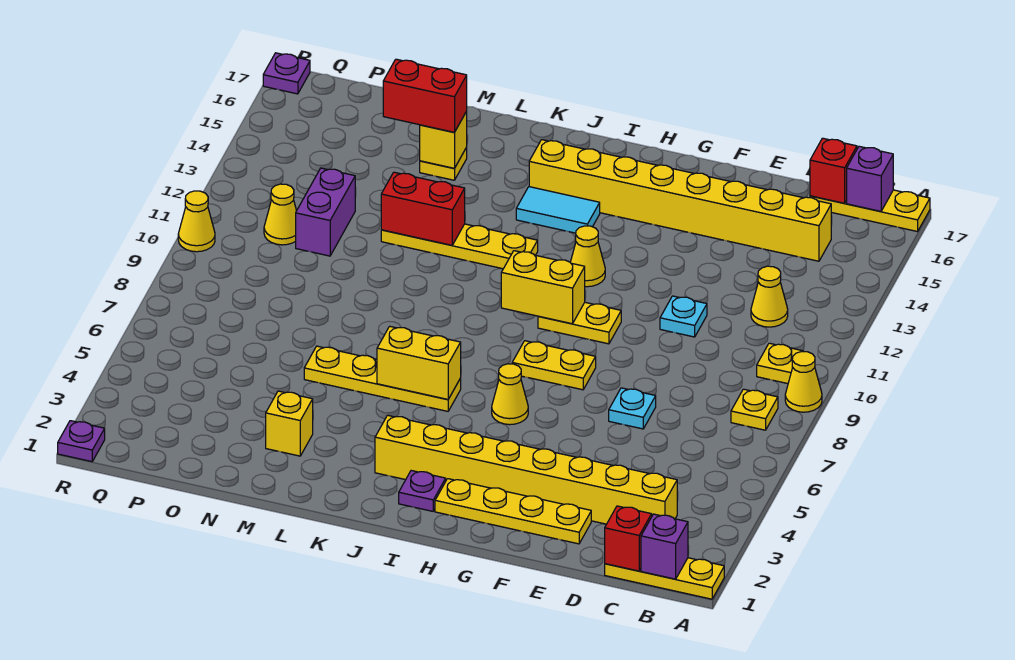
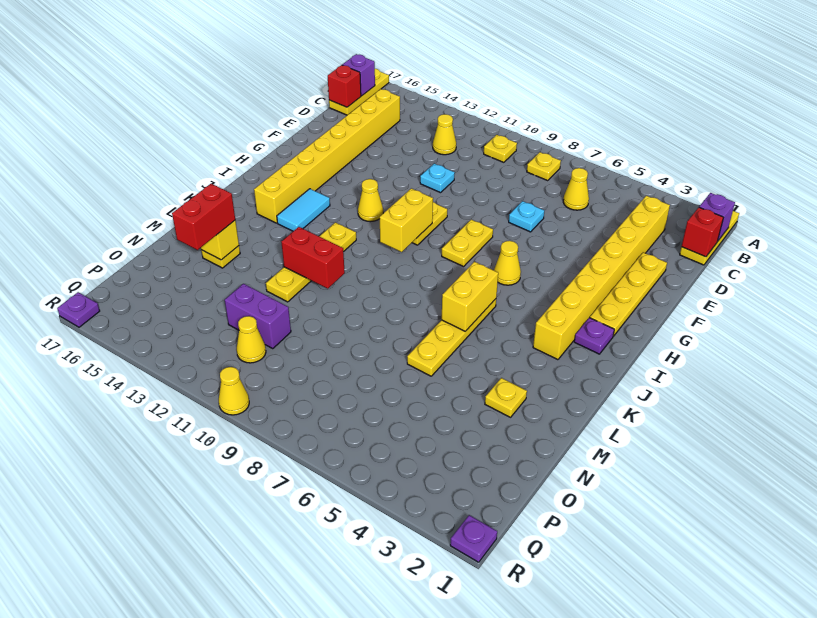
yellow 1x1 cone [785,351,822,412] -> yellow 1x1 cone moved to [563,168,589,210]
red 1x2 brick [381,172,465,245] -> red 1x2 brick turned to [281,227,345,289]
yellow 1x1 brick [266,391,313,456] -> yellow 1x1 plate [485,378,527,417]

